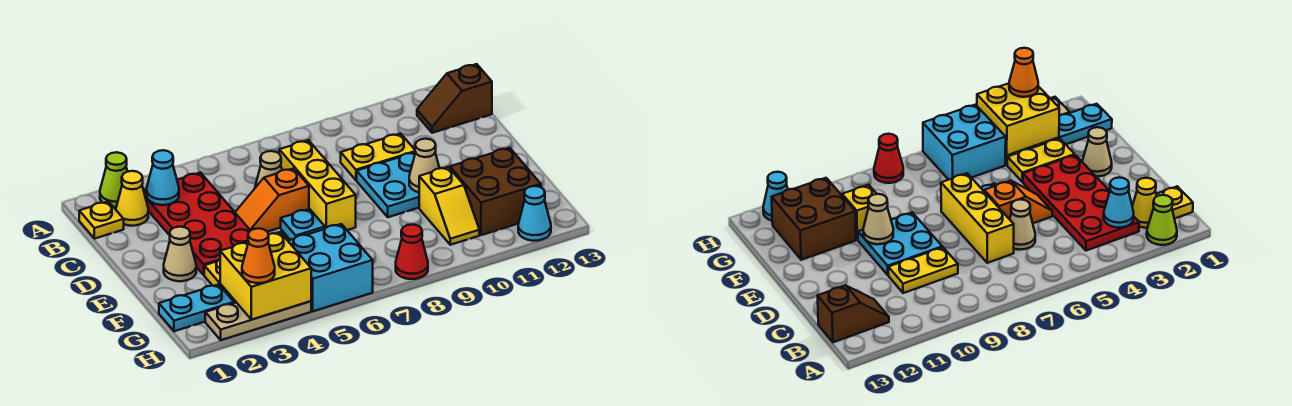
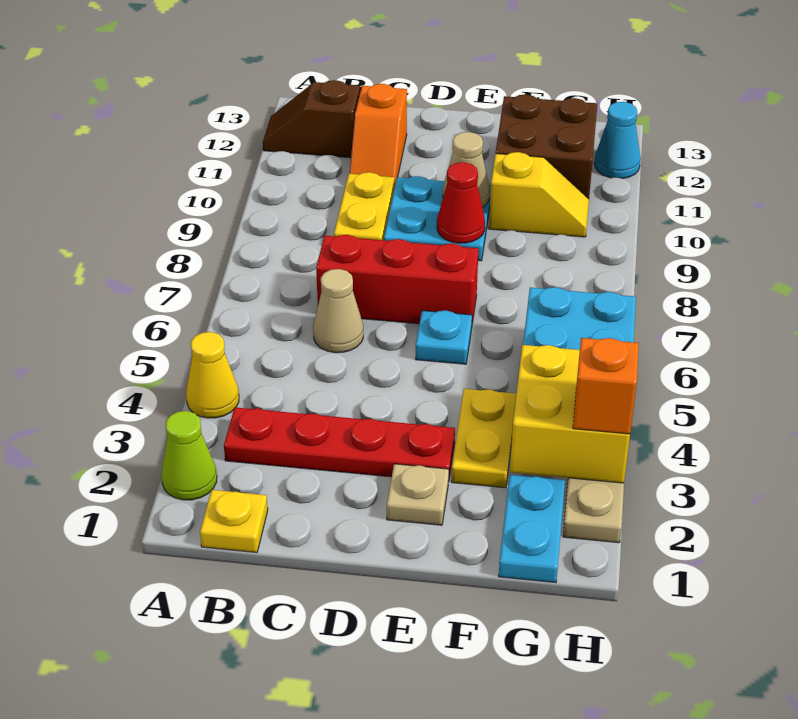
yellow 1x1 cone [116,171,148,226] -> yellow 1x1 cone moved to [186,332,239,418]
red 2x4 plate [144,172,250,275] -> red 1x4 plate [224,407,455,477]
cyan 1x1 cone [147,150,179,205] -> none
brown 1x2 slope [417,64,492,133] -> brown 1x2 slope turned to [263,80,360,158]
yellow 1x3 brick [279,140,356,230] -> red 1x3 brick [316,235,478,324]
orange 1x2 slope [235,168,309,232] -> orange 1x2 slope moved to [350,84,407,188]
tan 1x1 cone [164,227,196,281] -> tan 1x1 plate [387,464,449,525]
orange 1x1 cone [242,228,275,283] -> orange 1x1 brick [573,338,639,434]
red 1x1 cone [396,225,428,279] -> red 1x1 cone moved to [437,162,485,243]

